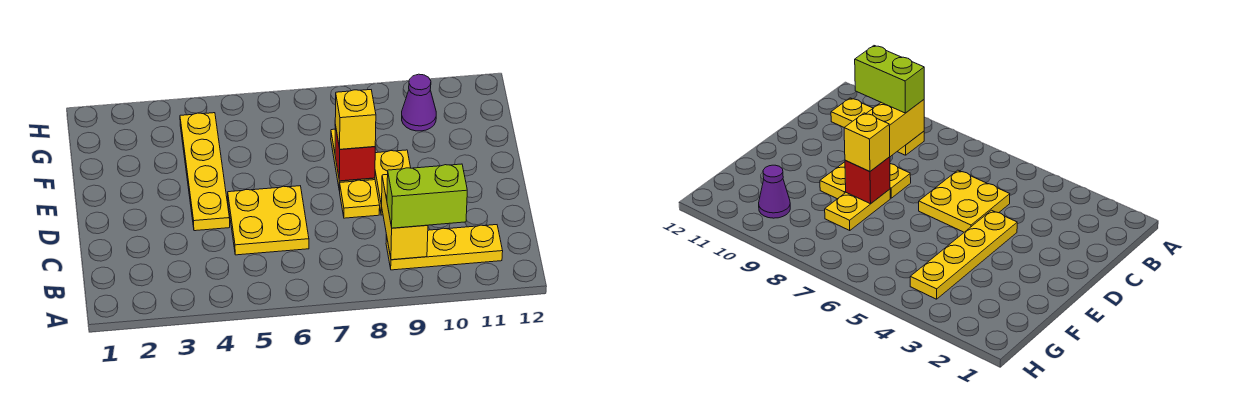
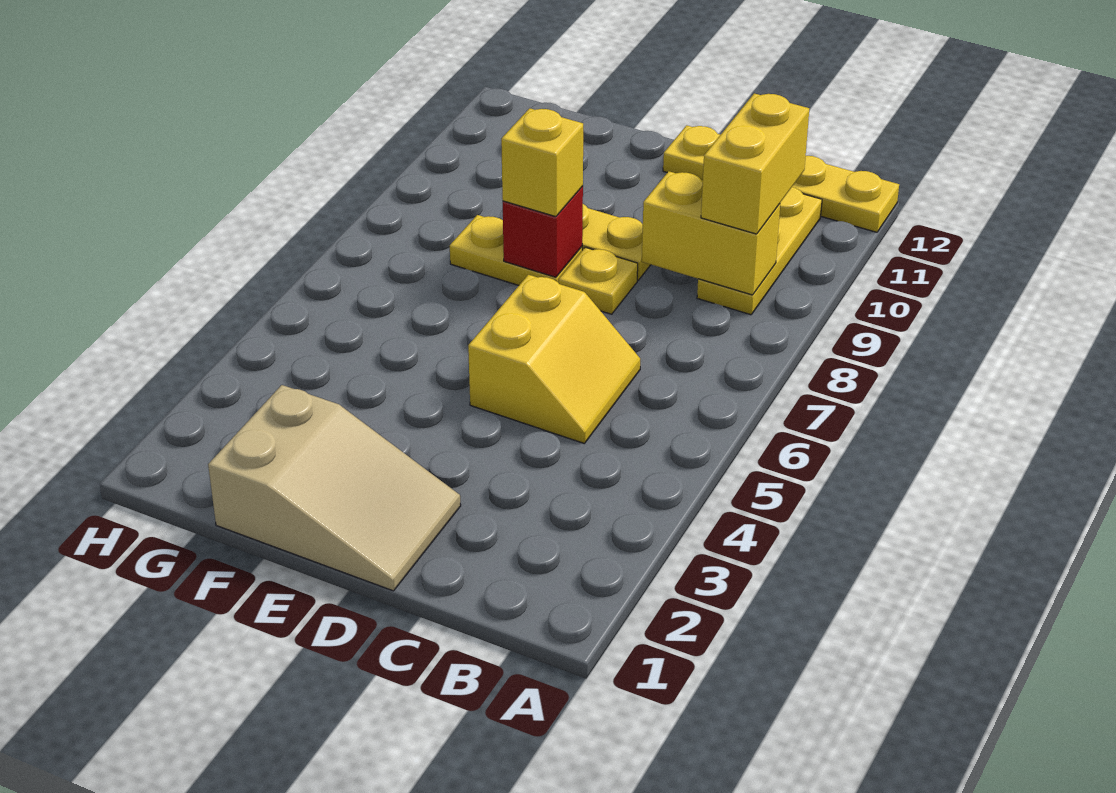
lime 1x2 brick [387,164,467,228] -> yellow 1x2 brick [701,93,809,234]
yellow 2x2 plate [228,186,309,255] -> yellow 2x2 slope [468,275,640,444]
none -> tan 2x3 slope [208,385,461,591]
yellow 1x4 plate [180,113,230,231] -> yellow 1x4 plate moved to [663,125,899,232]
purple 1x1 cone [402,74,436,131] -> none

